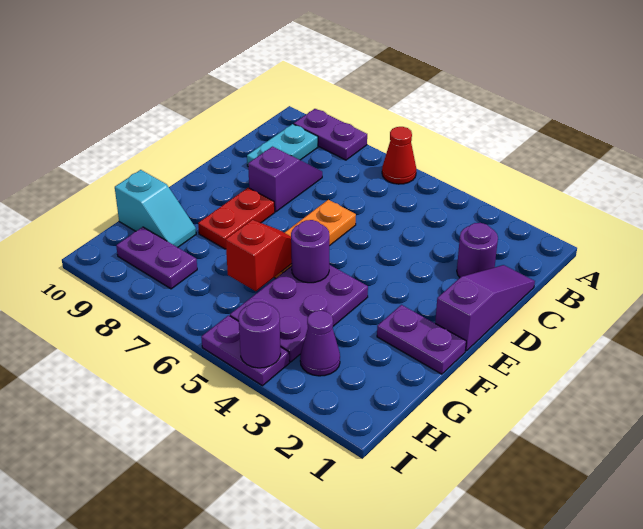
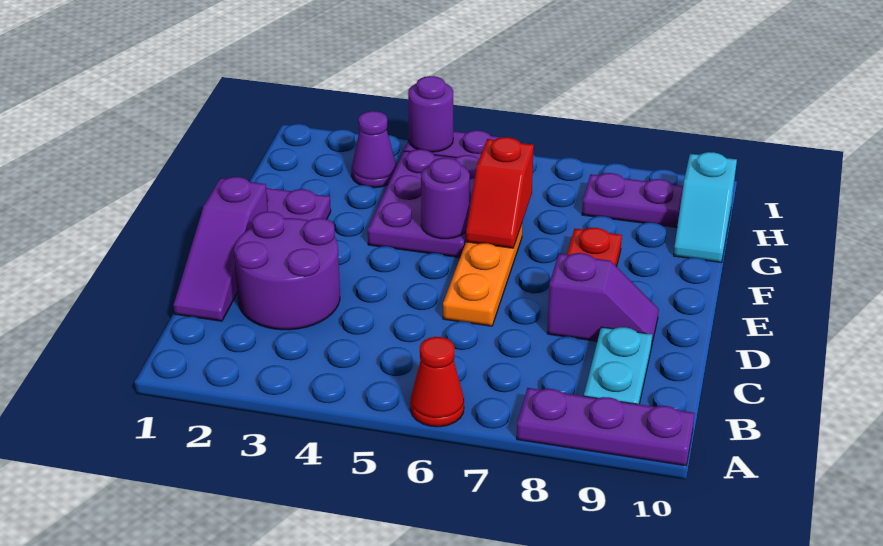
purple 1x2 plate [294,109,367,160] -> purple 1x3 plate [517,388,695,466]
purple 1x1 round brick [457,223,498,277] -> purple 2x2 round brick [234,212,340,330]
purple 1x2 slope [248,147,322,212] -> purple 1x2 slope turned to [547,253,659,348]
cyan 1x2 slope [115,170,196,247] -> cyan 1x2 slope turned to [674,152,737,262]

